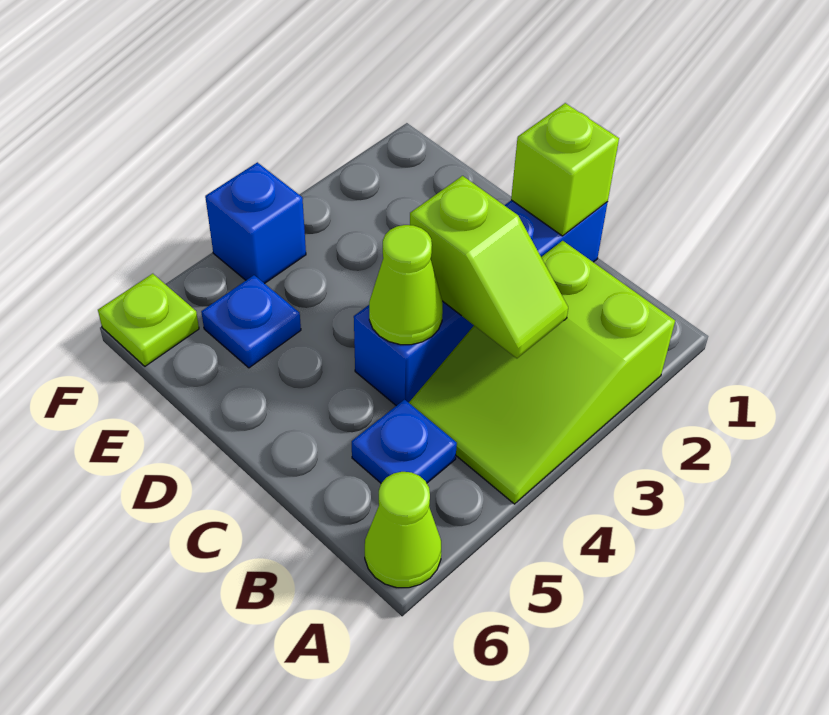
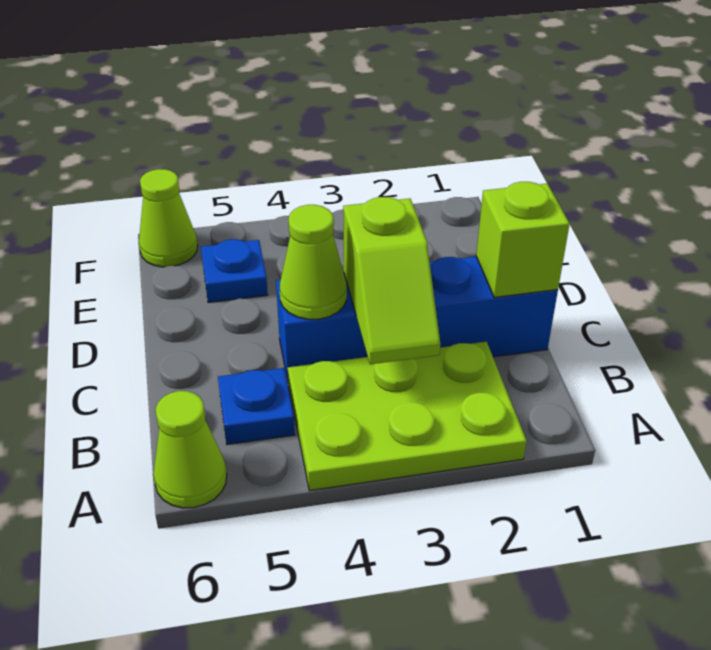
lime 2x3 slope [409,241,675,504] -> lime 2x3 plate [288,342,527,491]
blue 1x1 brick [205,162,306,284] -> none
lime 1x1 plate [98,274,199,366] -> lime 1x1 cone [139,169,198,267]

